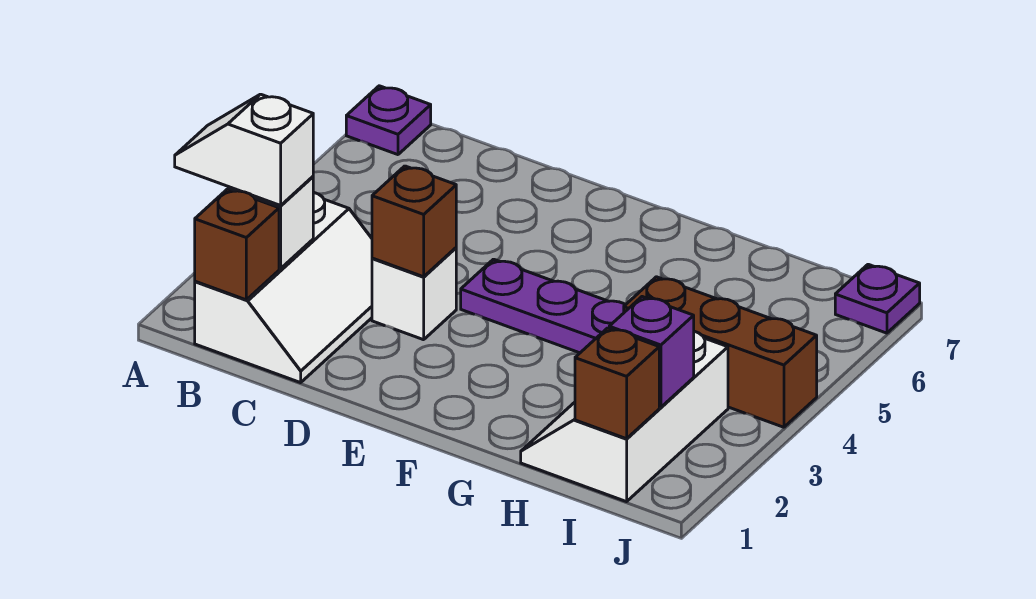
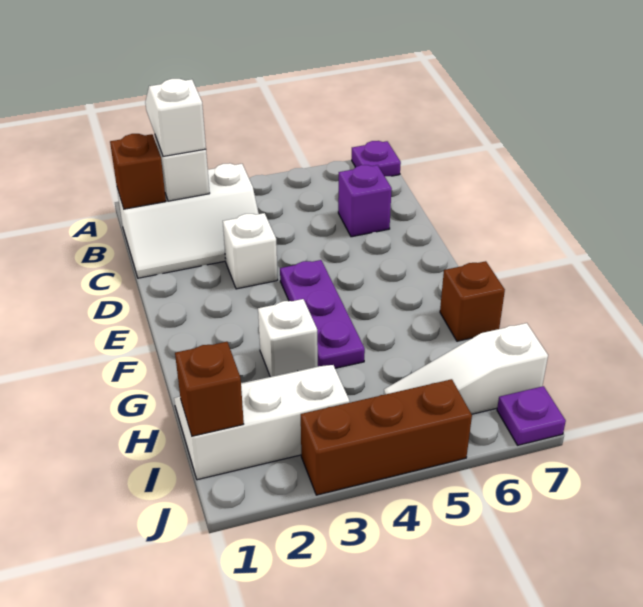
brown 1x1 brick [372,166,456,277] -> brown 1x1 brick moved to [440,261,505,341]
none -> white 1x1 brick [258,299,318,377]
brown 1x3 brick [624,277,817,427] -> brown 1x3 brick turned to [301,379,472,495]
purple 1x1 brick [609,297,694,407] -> purple 1x1 brick moved to [338,165,392,237]
none -> white 1x3 slope [384,323,548,414]

